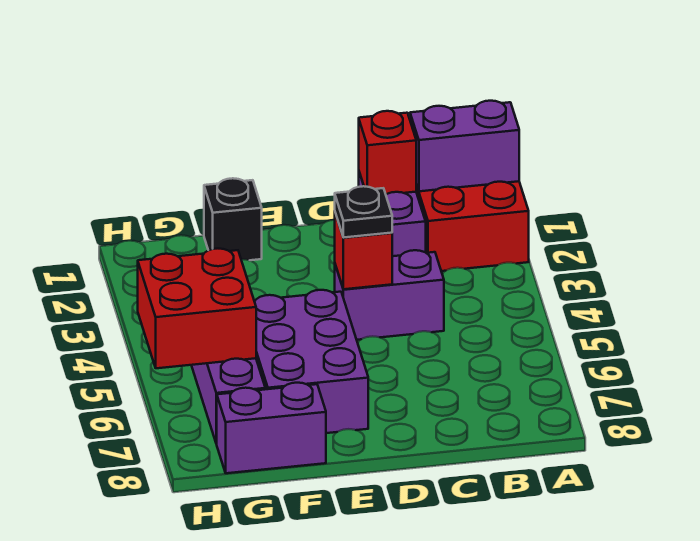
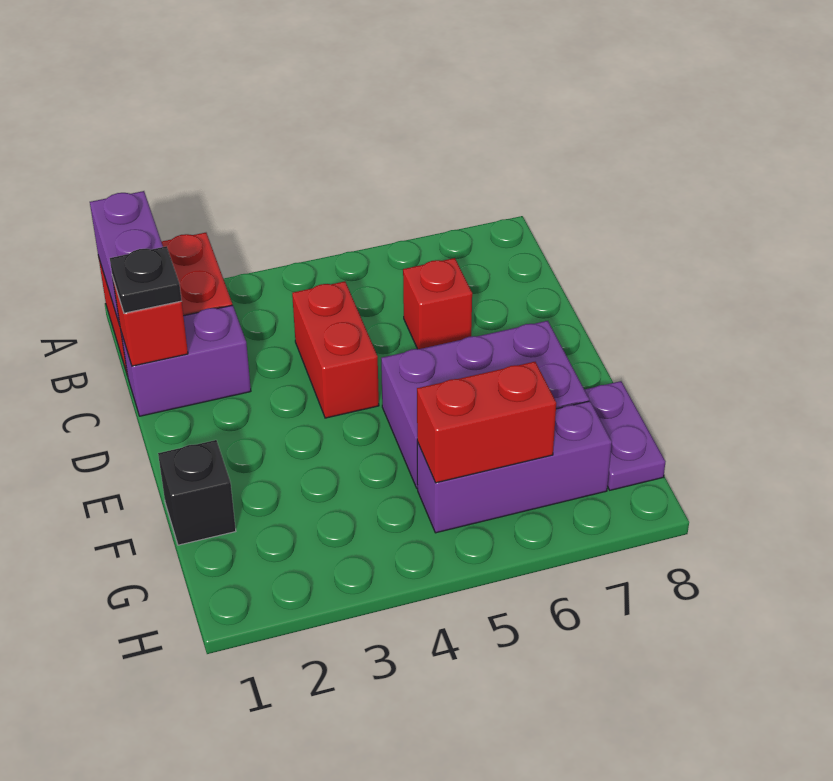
purple 1x2 brick [335,250,444,340] -> red 1x2 brick [292,281,379,418]
red 1x1 brick [335,213,392,289] -> red 1x1 brick moved to [403,258,472,349]
black 1x1 plate [335,186,392,238] -> black 1x1 plate moved to [110,246,182,313]
purple 1x2 brick [217,383,326,473] -> purple 1x2 plate [585,381,665,490]
red 2x2 brick [138,249,256,368] -> red 1x2 brick [417,362,556,483]

